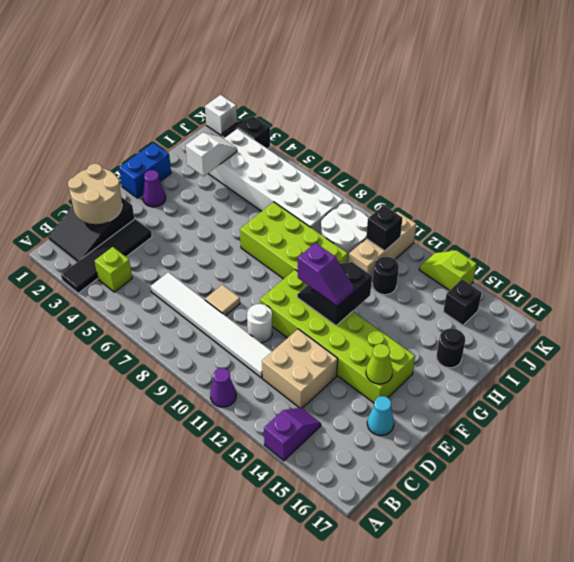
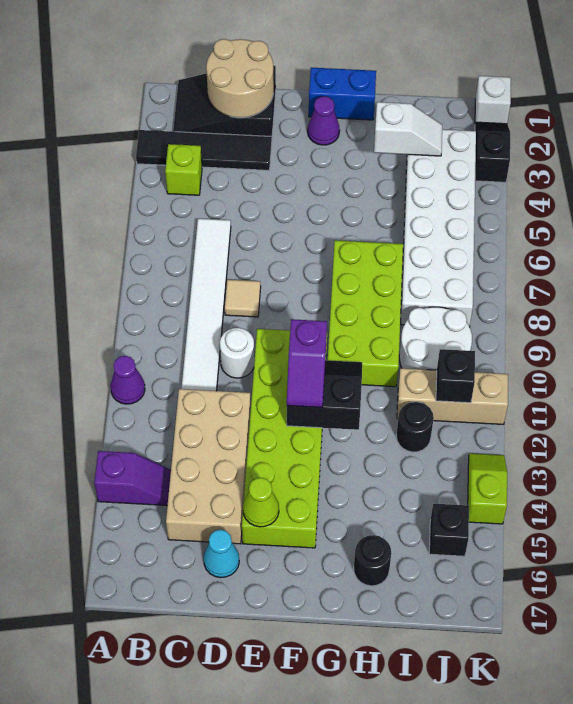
tan 2x2 brick [262,329,338,408] -> tan 2x4 brick [166,389,251,544]

